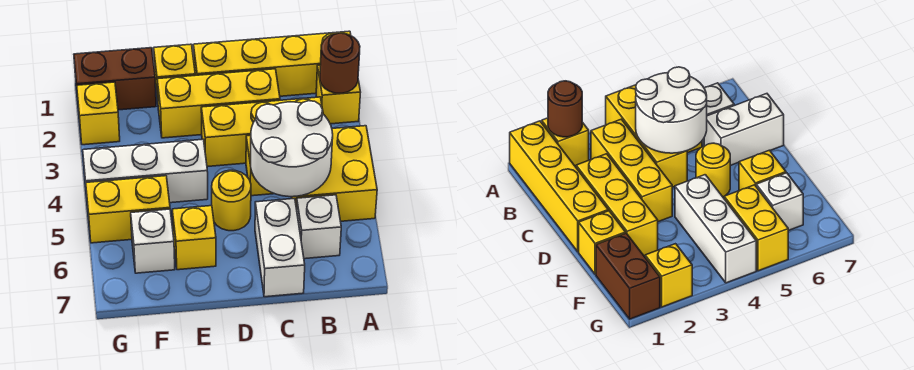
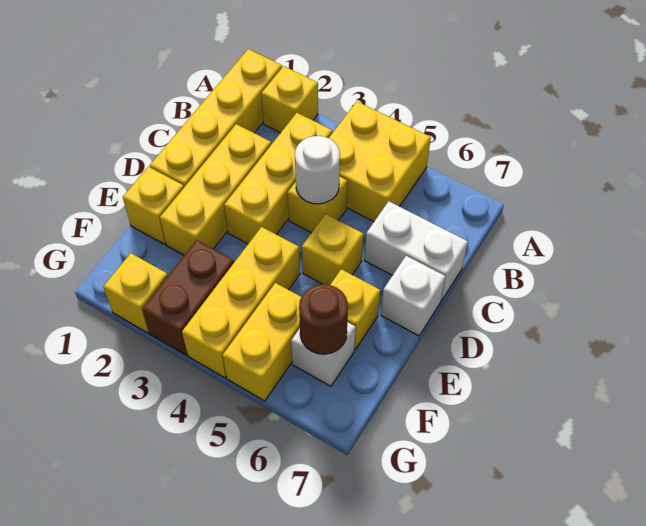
brown 1x1 round brick [320,33,360,93] -> brown 1x1 round brick moved to [299,284,348,354]
white 2x2 round brick [251,101,333,197] -> white 1x1 round brick [295,136,340,204]
white 1x1 brick [296,195,341,259] -> white 1x1 brick moved to [381,256,446,336]
yellow 1x1 round brick [212,170,251,231] -> yellow 1x1 brick [302,214,363,285]
white 1x3 brick [83,139,208,203] -> yellow 1x3 brick [182,227,300,378]
brown 1x2 brick [74,48,156,110] -> brown 1x2 brick moved to [142,240,234,355]

